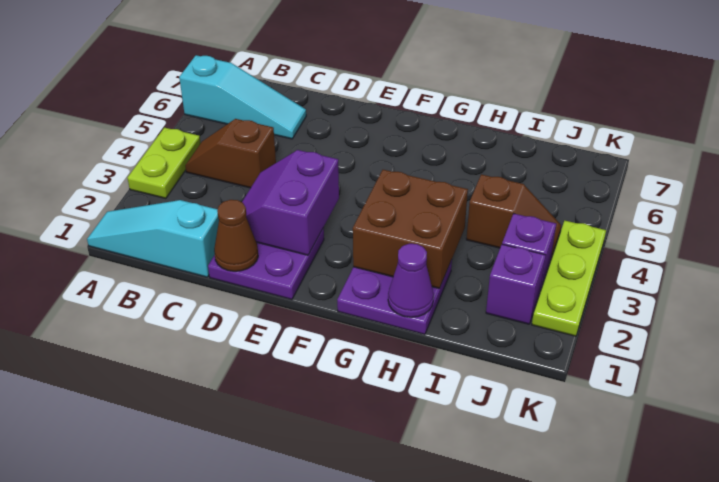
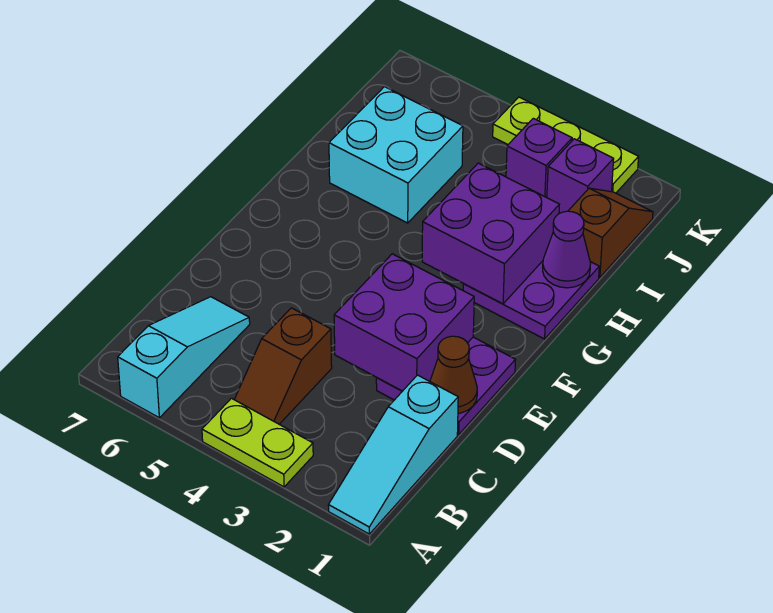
purple 2x2 slope [242,150,339,255] -> purple 2x2 brick [334,254,474,391]
brown 2x2 brick [353,170,468,289] -> purple 2x2 brick [422,163,559,304]
none -> cyan 2x2 brick [329,87,463,223]
brown 1x2 slope [466,174,561,259] -> brown 1x2 slope moved to [569,188,653,277]

